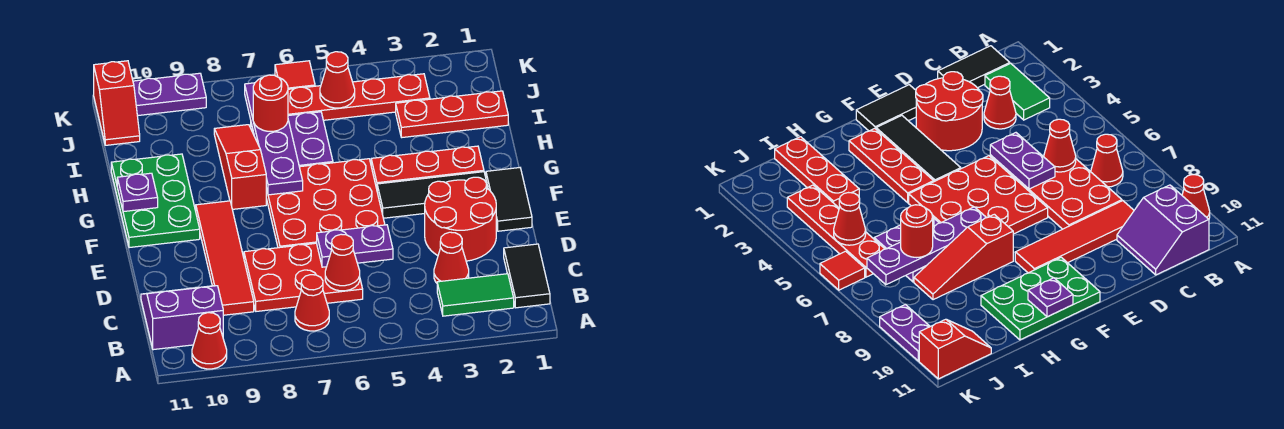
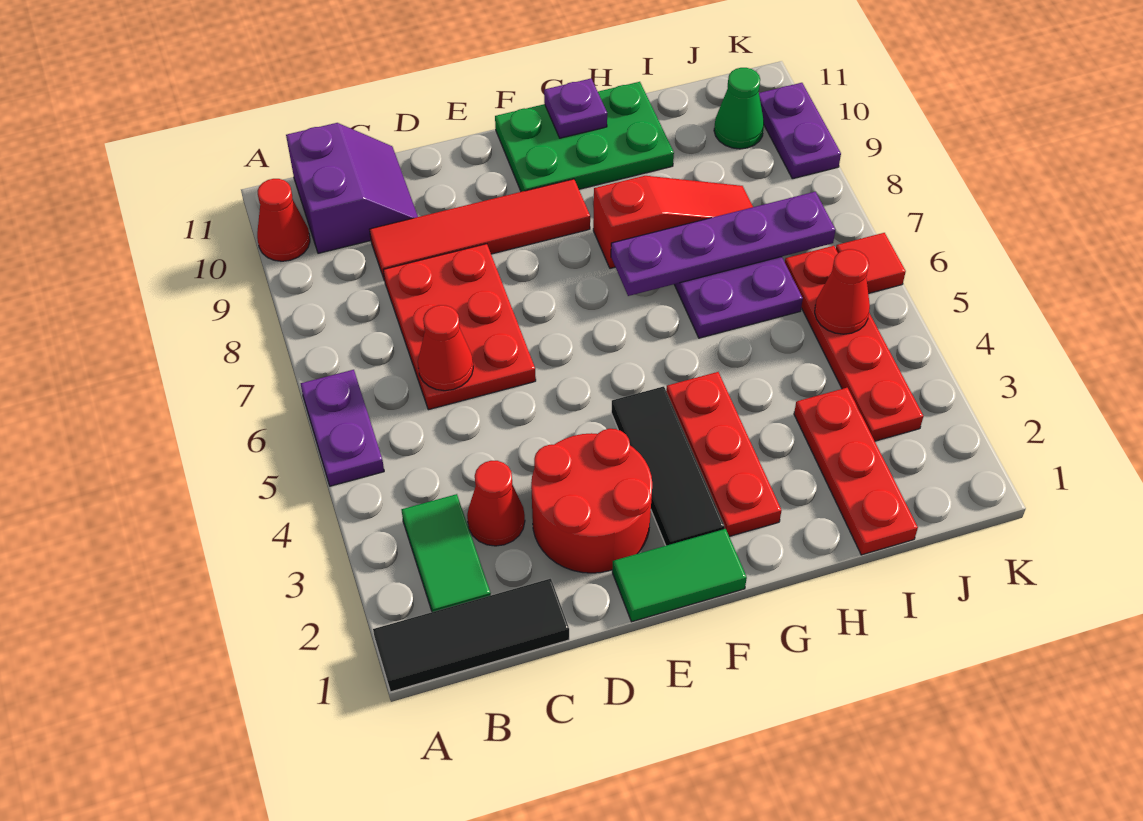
black 1x2 tile [504,244,550,308] -> black 1x3 tile [373,579,569,692]
red 1x1 cone [295,275,329,331] -> none
purple 1x2 plate [317,225,393,267] -> purple 1x2 plate moved to [301,370,384,486]
black 1x2 tile [486,168,532,231] -> green 1x2 tile [612,529,747,622]
red 3x3 plate [266,159,385,248] -> none
red 1x1 round brick [253,75,288,131] -> none
none -> green 1x1 cone [714,68,764,149]
red 1x2 slope [94,61,140,145] -> none

